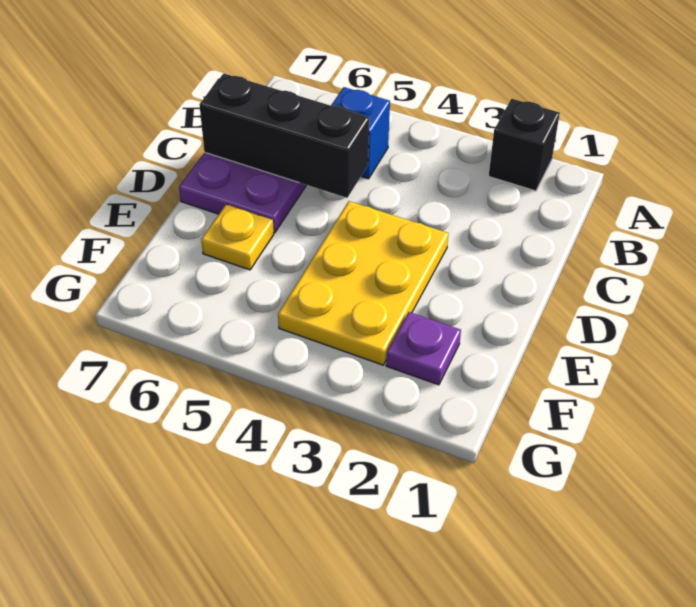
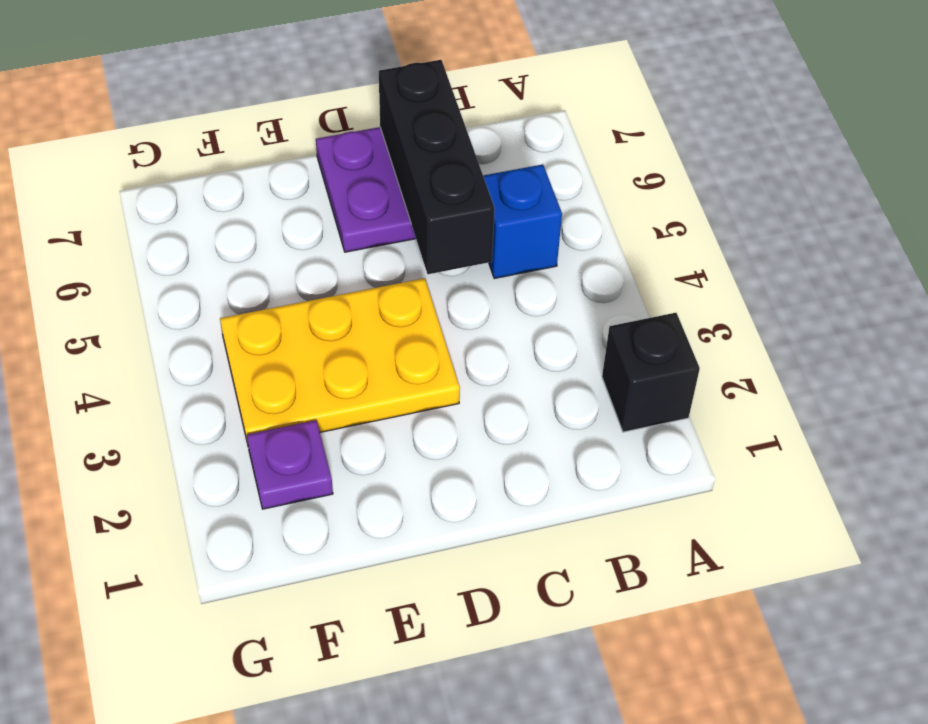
yellow 1x1 plate [201,204,274,270] -> none

